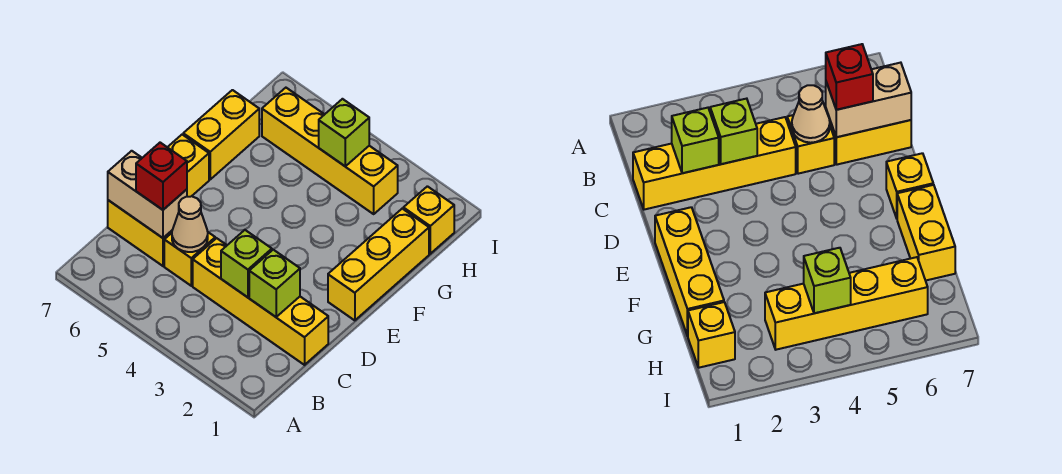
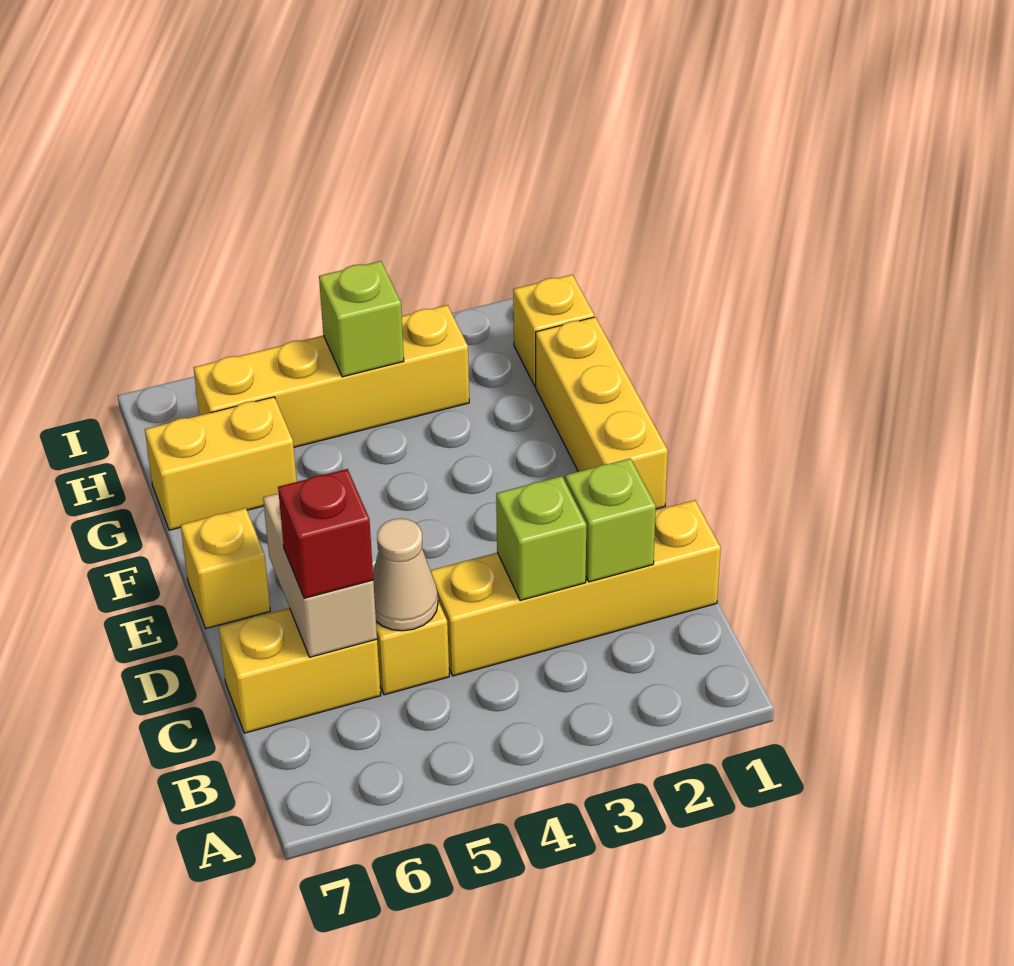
tan 1x2 brick [108,151,187,238] -> tan 1x2 brick turned to [263,493,377,657]
yellow 1x2 brick [183,90,259,179] -> yellow 1x2 brick turned to [145,397,297,530]

